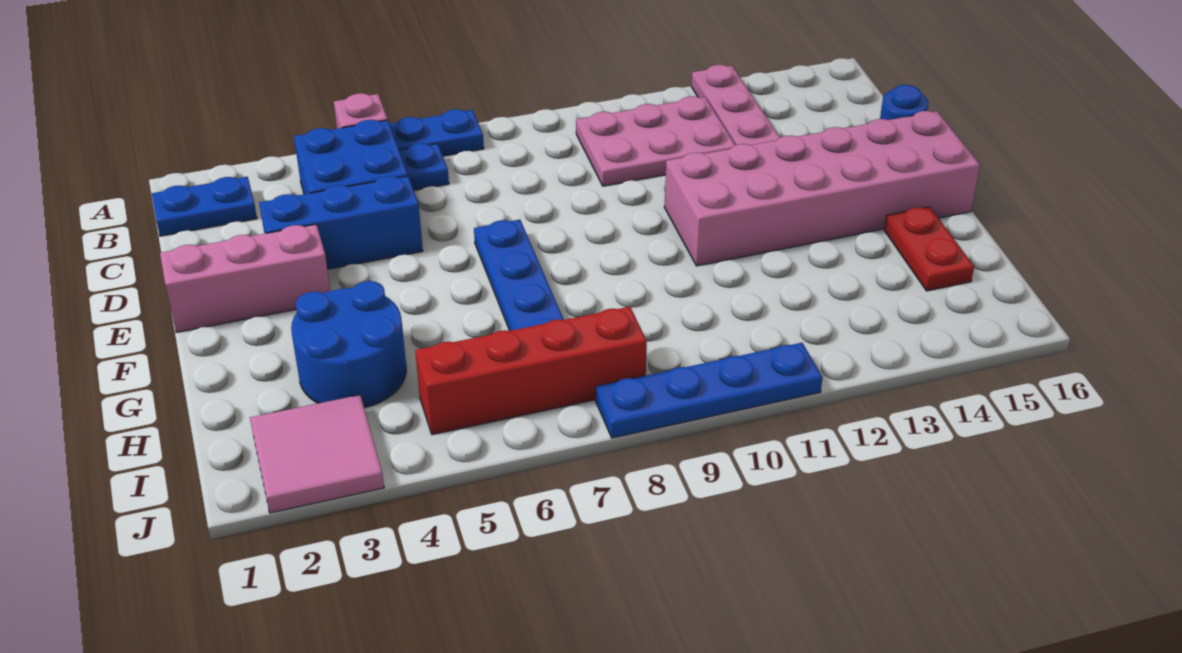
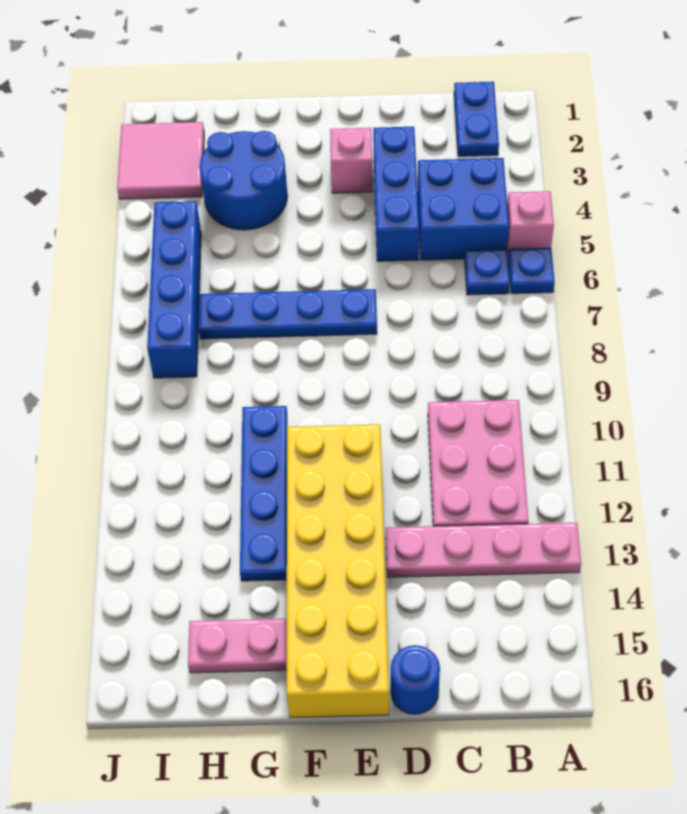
blue 1x2 plate [390,109,484,156] -> blue 1x1 plate [508,248,555,294]
pink 1x3 brick [160,224,330,332] -> pink 1x1 brick [330,128,373,193]
pink 2x6 brick [664,111,980,266] -> yellow 2x6 brick [286,424,389,718]
red 1x2 plate [884,207,974,291] -> pink 1x2 plate [188,619,287,673]
red 1x4 brick [415,307,647,435] -> blue 1x4 brick [147,201,201,378]
blue 1x4 plate [596,343,823,438] -> blue 1x4 plate moved to [240,406,287,581]

